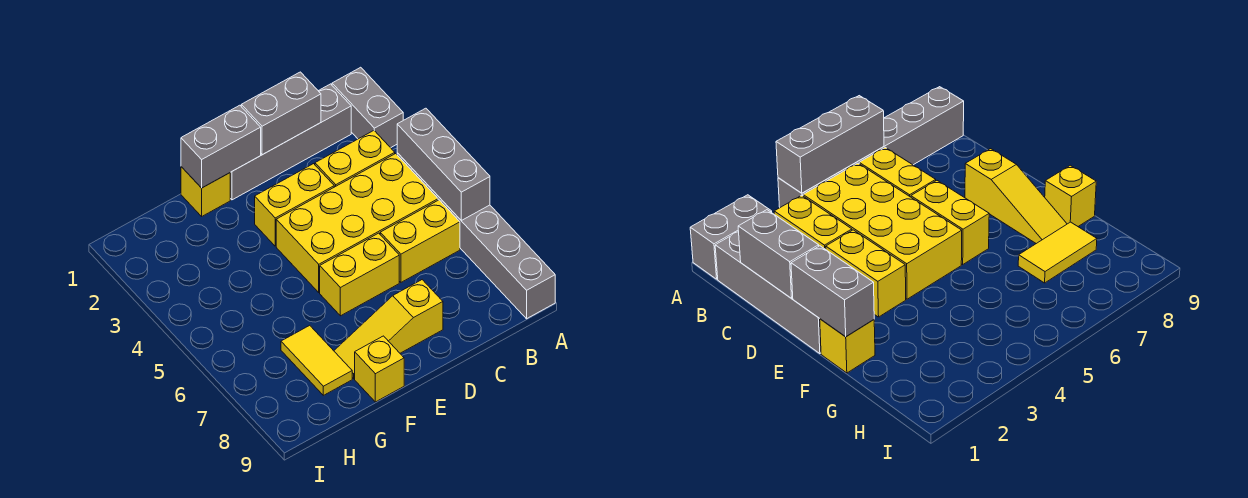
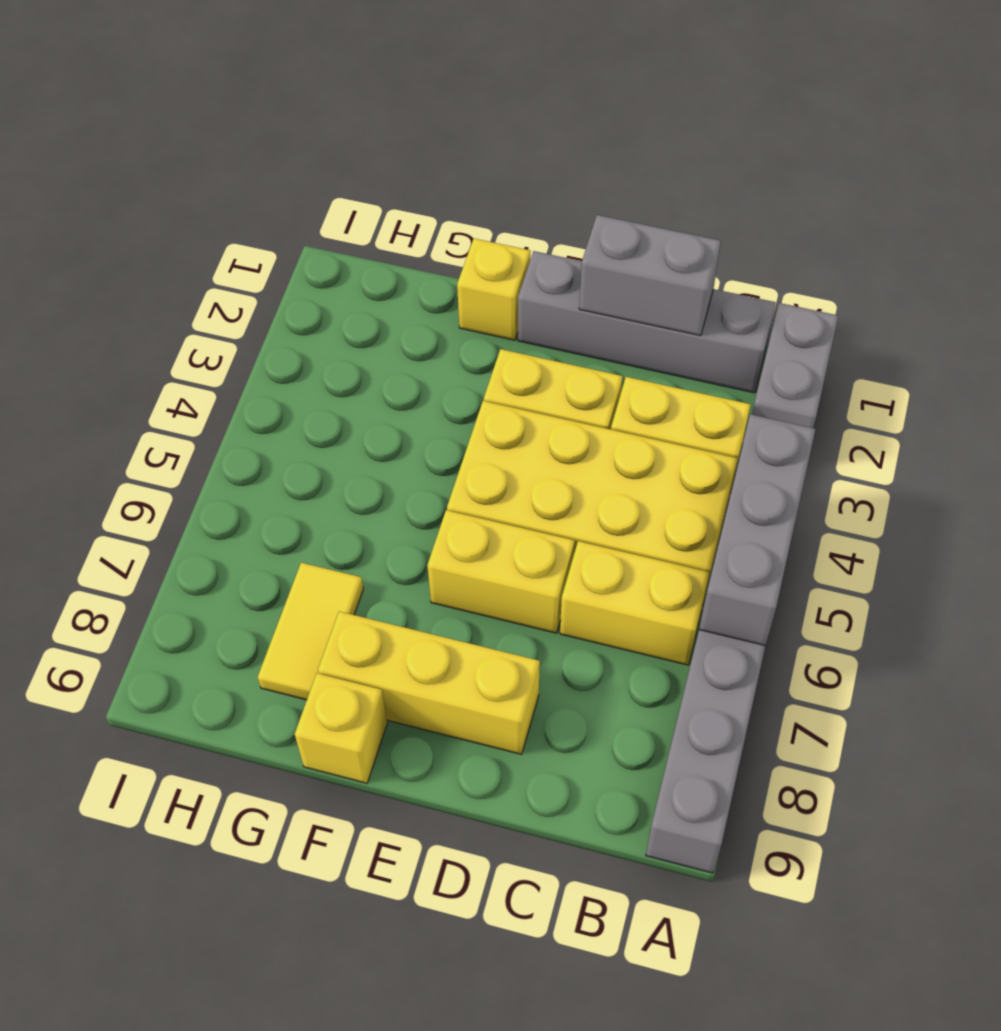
yellow 1x3 slope [334,280,443,379] -> yellow 1x3 brick [318,611,540,754]
grey 1x2 brick [181,105,261,188] -> none

